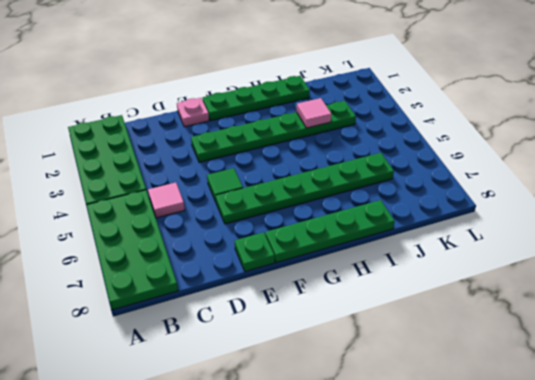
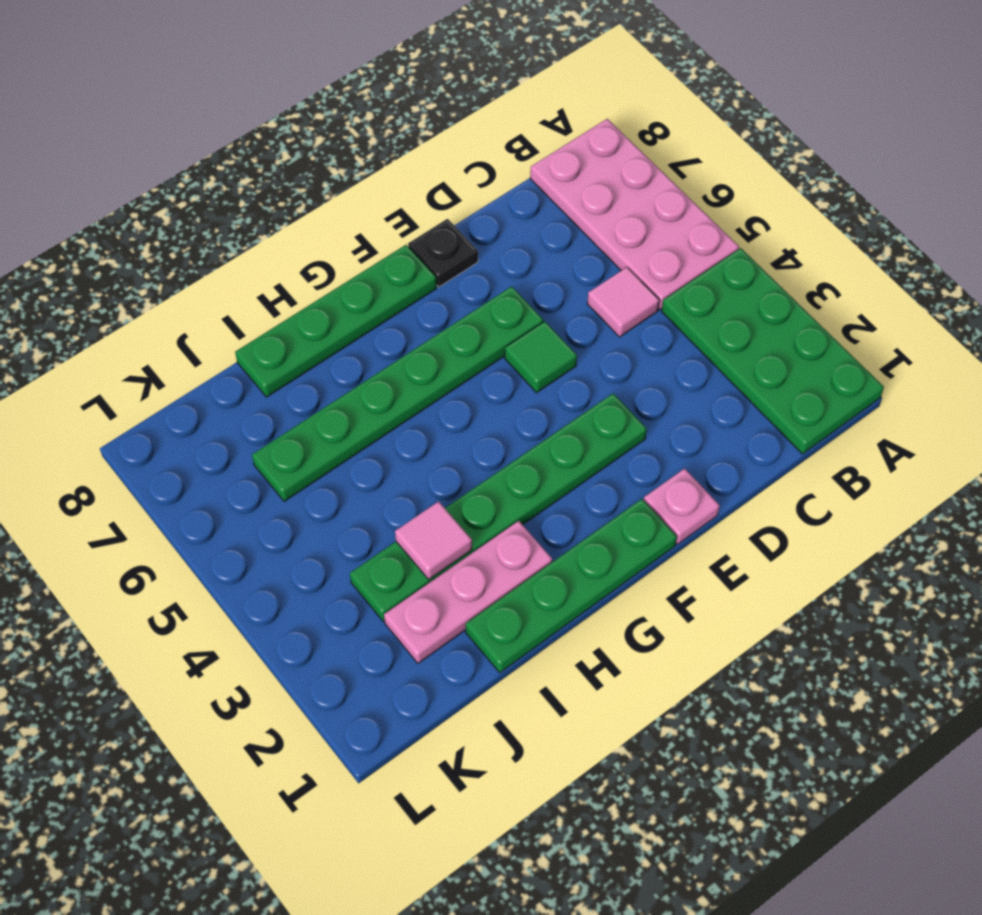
green 2x4 plate [87,190,178,310] -> pink 2x4 plate [530,119,739,310]
green 1x1 plate [235,232,275,272] -> black 1x1 plate [408,219,478,287]
none -> pink 1x3 plate [384,521,552,663]

